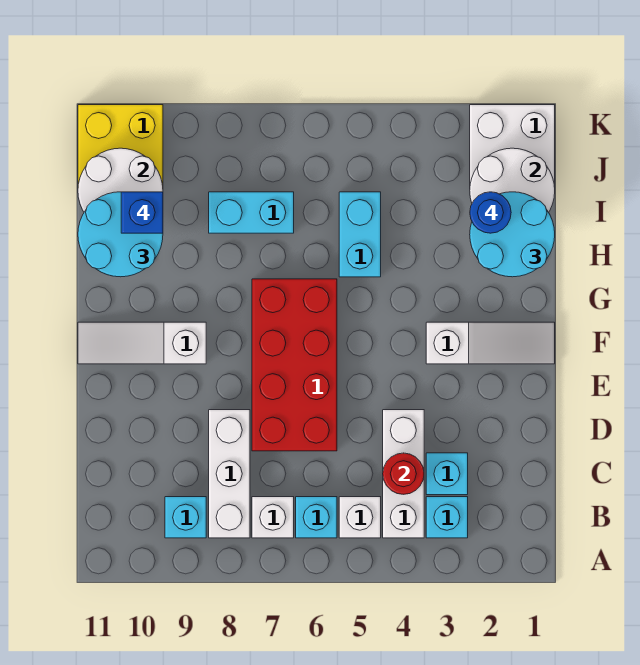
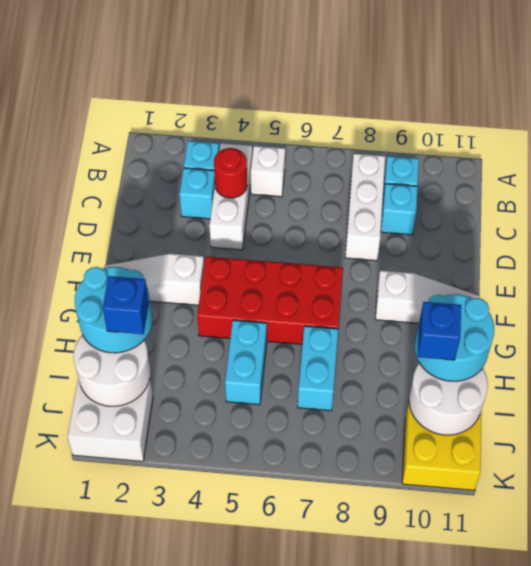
cyan 1x1 brick [296,497,337,538] -> cyan 1x1 brick moved to [381,184,418,235]
white 1x1 brick [252,497,294,538] -> none
red 2x4 brick [252,279,337,451] -> red 2x4 brick turned to [197,256,343,345]
blue 1x1 round brick [470,192,511,233] -> blue 1x1 brick [103,276,149,334]
cyan 1x2 brick [209,192,294,233] -> cyan 1x2 brick turned to [298,326,338,411]

